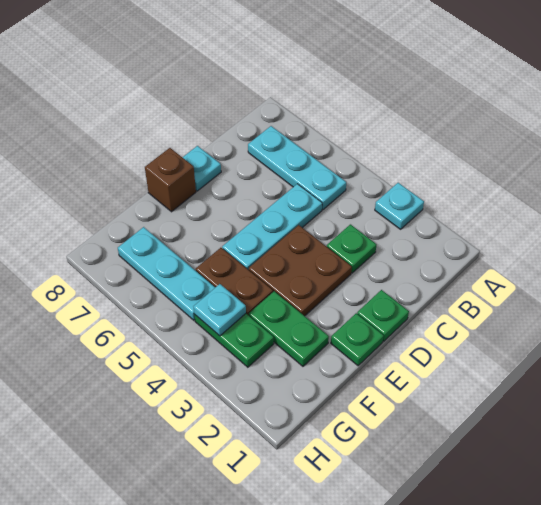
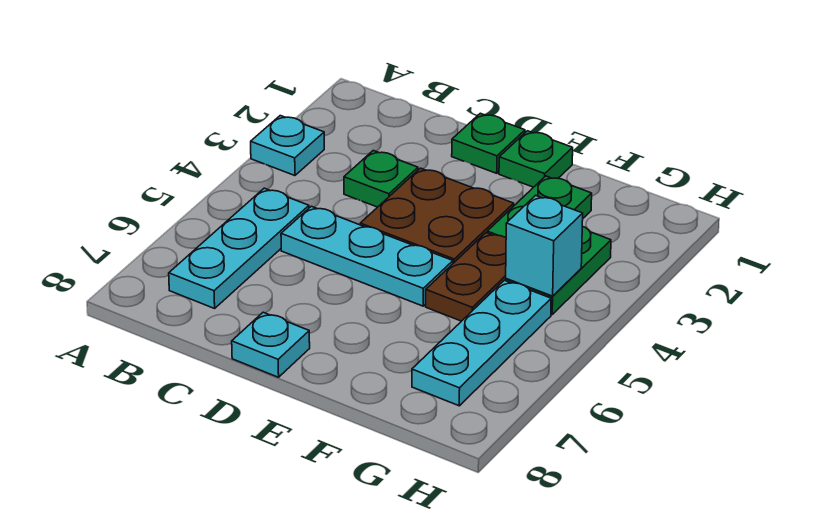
brown 1x1 brick [145,148,196,212] -> none
cyan 1x1 plate [194,284,246,336] -> cyan 1x1 brick [506,196,583,296]

